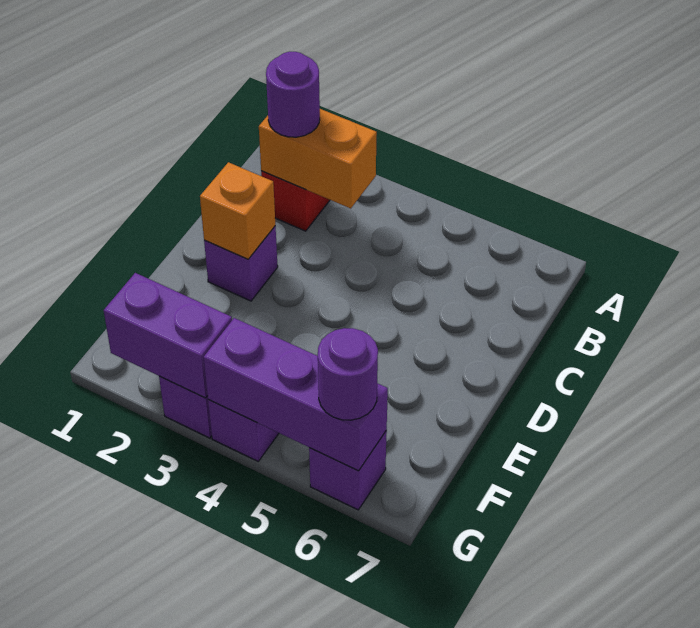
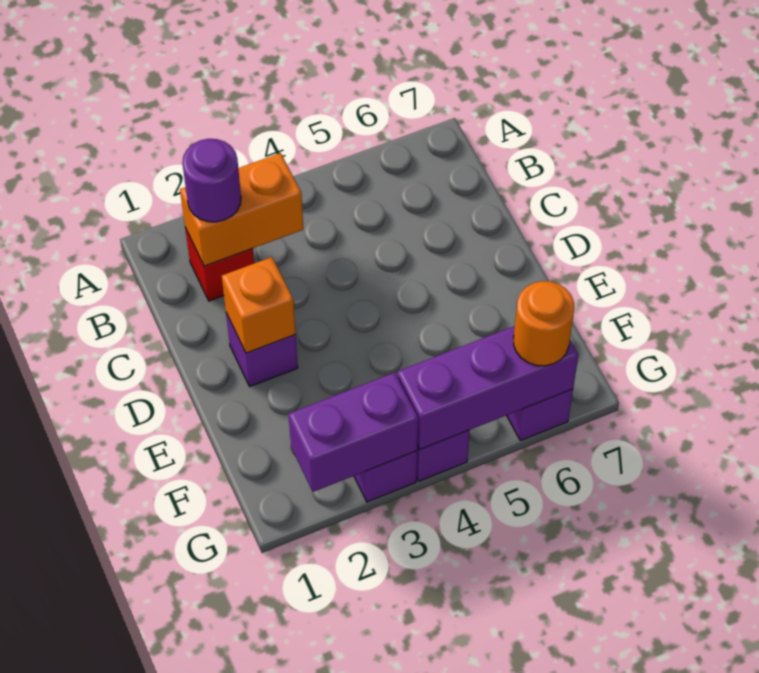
purple 1x1 round brick [318,328,378,420] -> orange 1x1 round brick [514,281,574,366]

